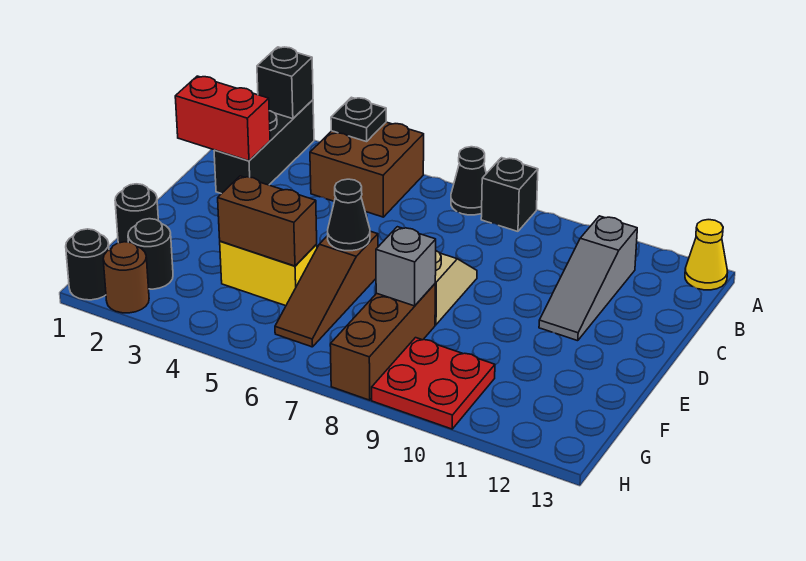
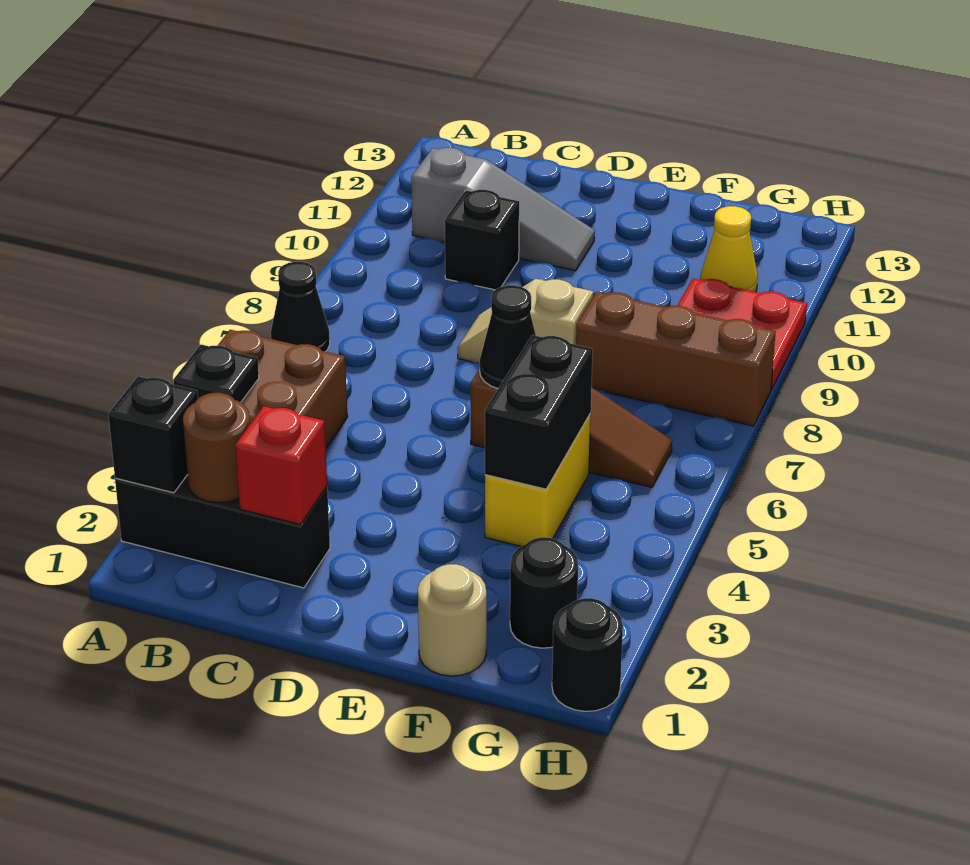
black 1x1 brick [481,158,538,231] -> black 1x1 brick moved to [445,190,519,290]
yellow 1x1 cone [685,220,728,290] -> yellow 1x1 cone moved to [700,206,758,292]
red 1x2 brick [175,76,270,161] -> red 1x1 brick [236,406,327,525]
black 1x1 round brick [115,184,158,243] -> tan 1x1 round brick [418,564,486,676]
brown 1x2 brick [218,176,317,266] -> black 1x2 brick [485,335,593,489]
grey 1x1 brick [376,227,436,306] -> none
brown 1x1 round brick [103,242,149,313] -> brown 1x1 round brick moved to [183,393,250,502]

